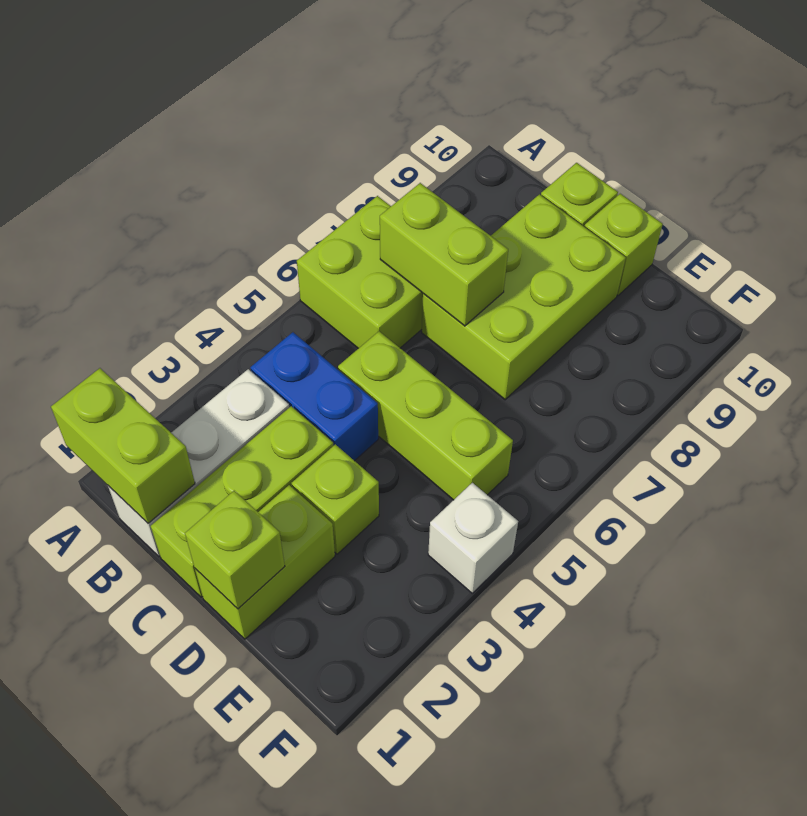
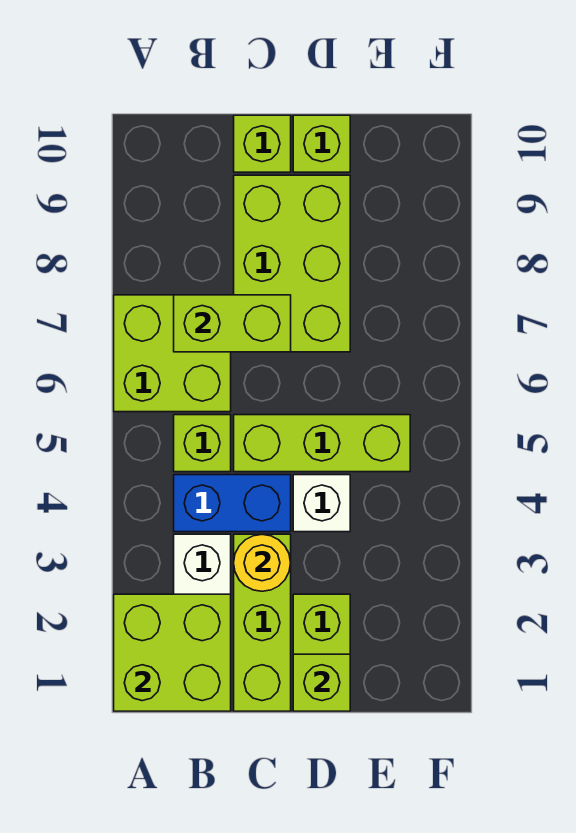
lime 1x2 brick [51,368,195,523] -> lime 2x2 brick [114,594,231,711]
none -> yellow 1x1 round brick [234,534,291,591]
lime 1x1 brick [292,444,379,554] -> lime 1x1 brick moved to [174,415,231,472]
white 1x1 brick [428,483,518,593] -> white 1x1 brick moved to [293,475,350,532]

